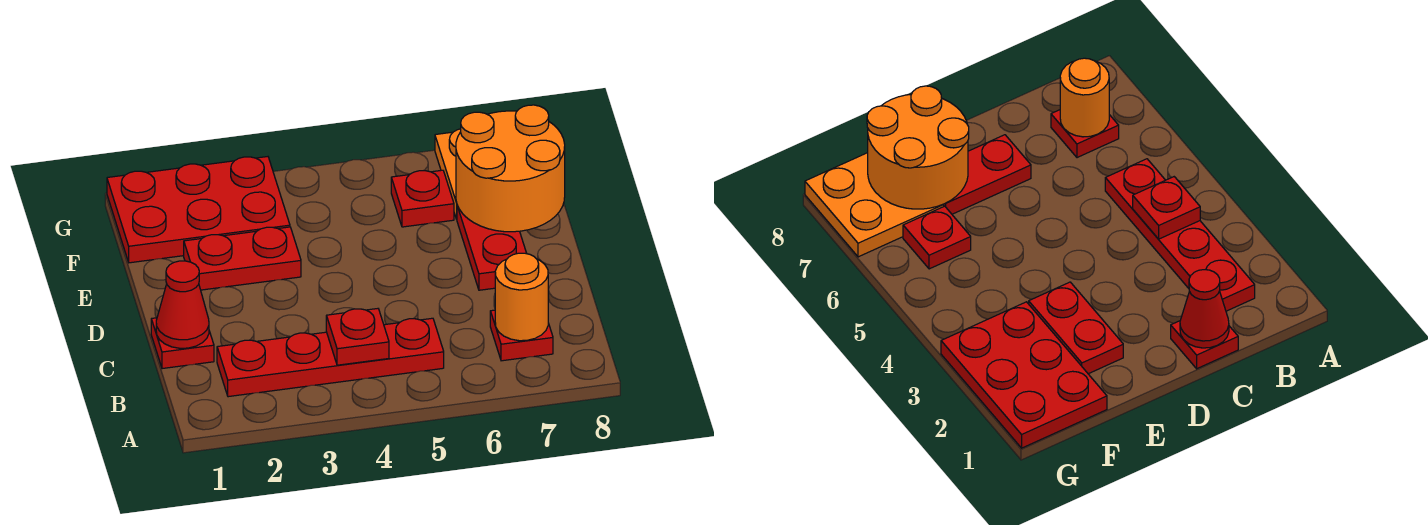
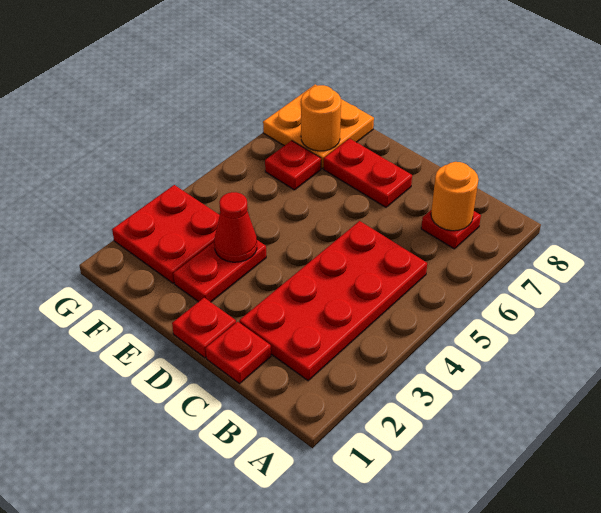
red 1x4 plate [217,318,444,397] -> red 2x4 plate [239,221,427,381]
red 1x1 plate [326,309,389,365] -> red 1x1 plate moved to [172,298,236,358]
red 1x1 cone [156,261,209,348] -> red 1x1 cone moved to [214,192,257,262]
orange 2x2 round brick [456,105,565,232] -> orange 1x1 round brick [301,85,341,151]
red 2x3 plate [107,157,290,263] -> red 2x2 plate [112,185,220,283]

